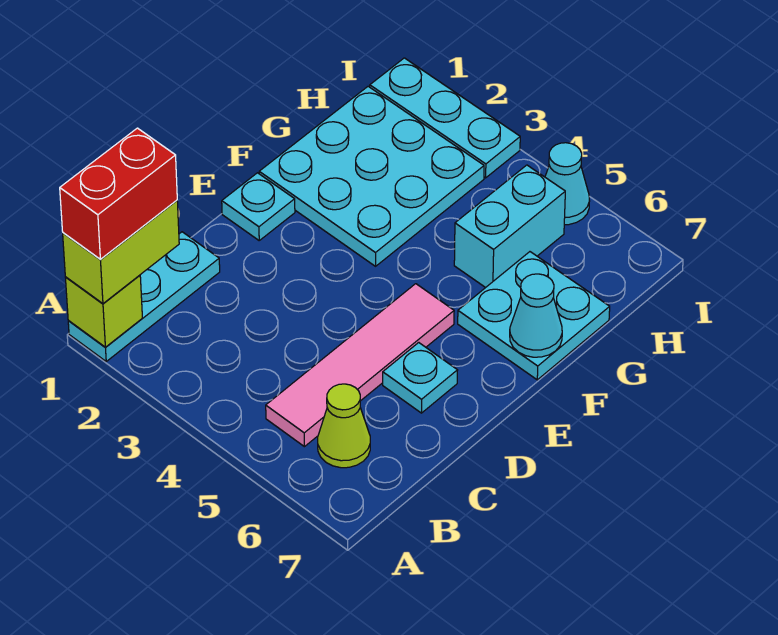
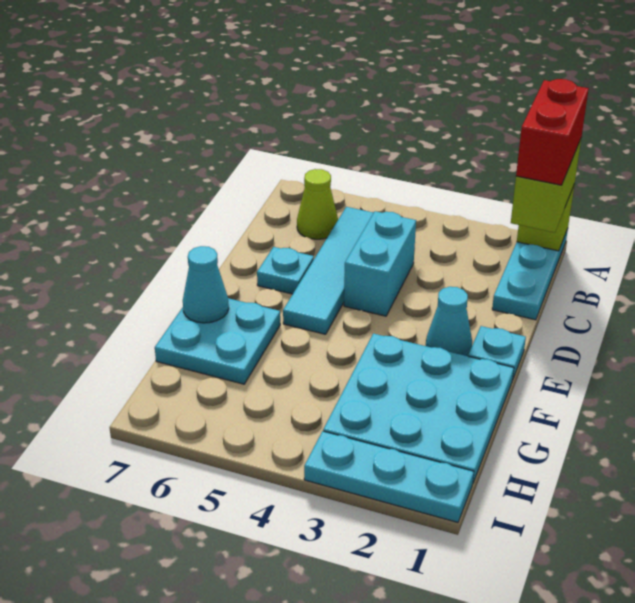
pink 1x4 tile [266,284,454,447] -> cyan 1x4 tile [283,207,373,334]
cyan 1x2 brick [454,165,565,288] -> cyan 1x2 brick moved to [344,211,416,316]
cyan 1x1 cone [545,143,590,225] -> cyan 1x1 cone moved to [426,287,472,356]

